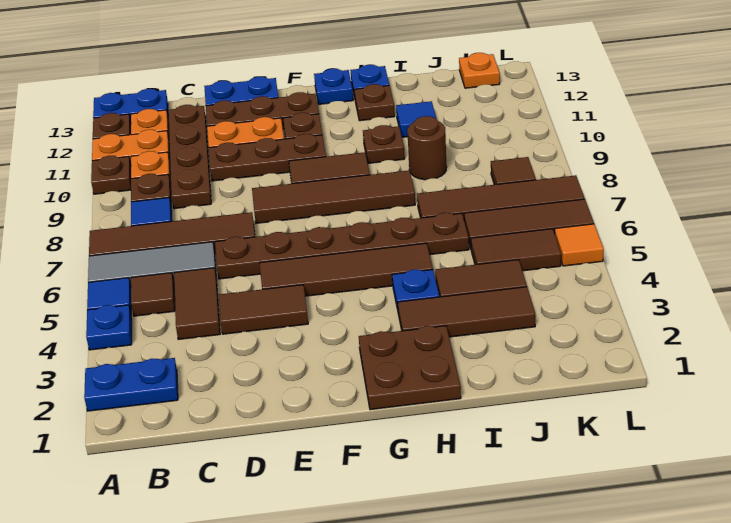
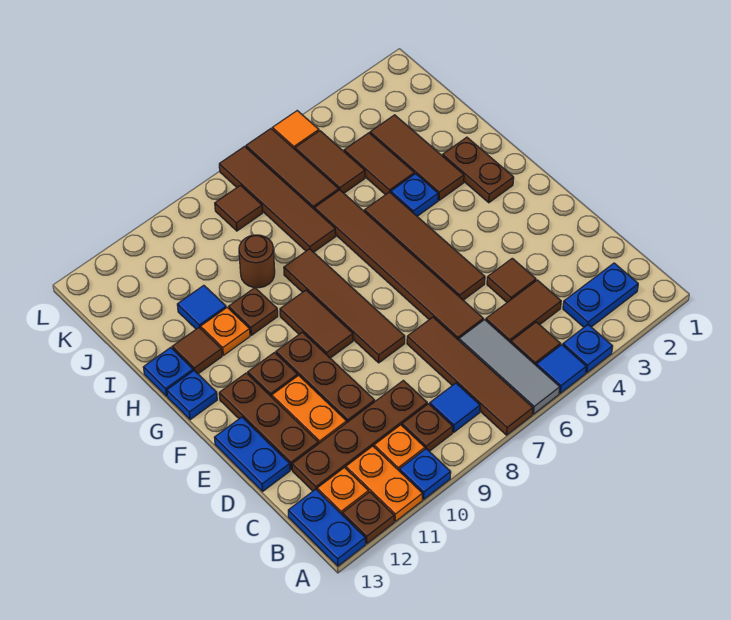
blue 1x2 plate [84,358,178,411] -> blue 1x2 plate turned to [563,263,638,327]
brown 1x1 plate [91,156,131,194] -> blue 1x1 plate [399,449,451,499]
brown 1x2 tile [219,285,308,334] -> brown 1x1 tile [487,258,536,302]
brown 1x6 plate [215,213,469,279] -> brown 1x6 tile [314,190,483,340]
brown 2x2 plate [359,326,461,410] -> brown 1x2 plate [443,137,514,203]
brown 1x1 plate [354,84,395,121] -> brown 1x1 tile [172,328,222,374]
orange 1x1 plate [459,53,500,88] -> orange 1x1 plate moved to [201,308,250,355]

